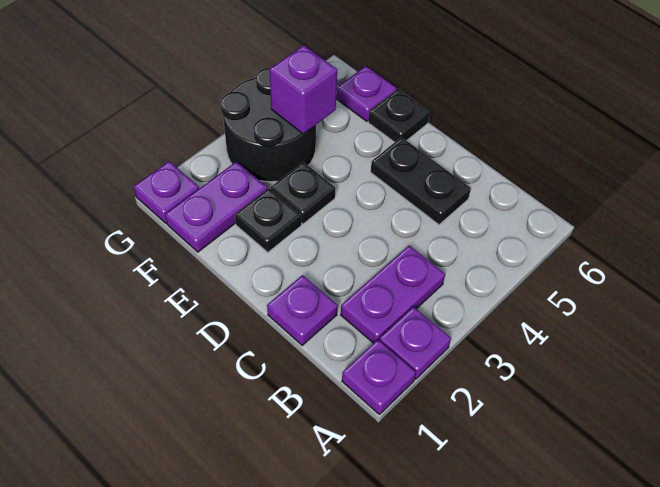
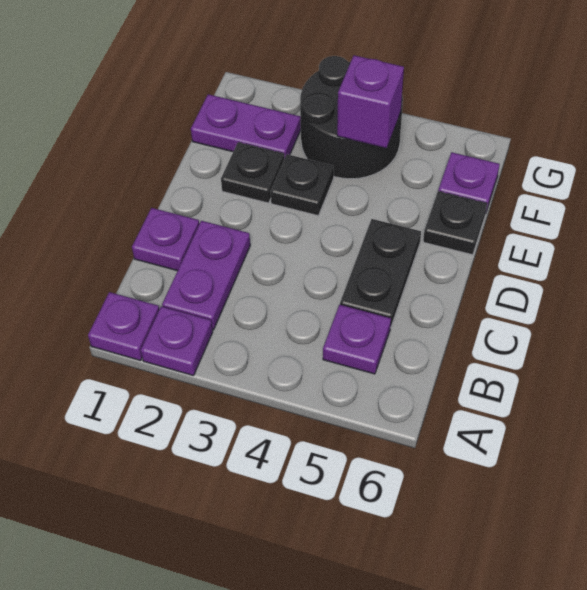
purple 1x2 plate [341,246,445,343] -> purple 1x2 plate turned to [162,221,250,329]
purple 1x1 plate [134,161,199,223] -> purple 1x1 plate moved to [323,305,391,374]

